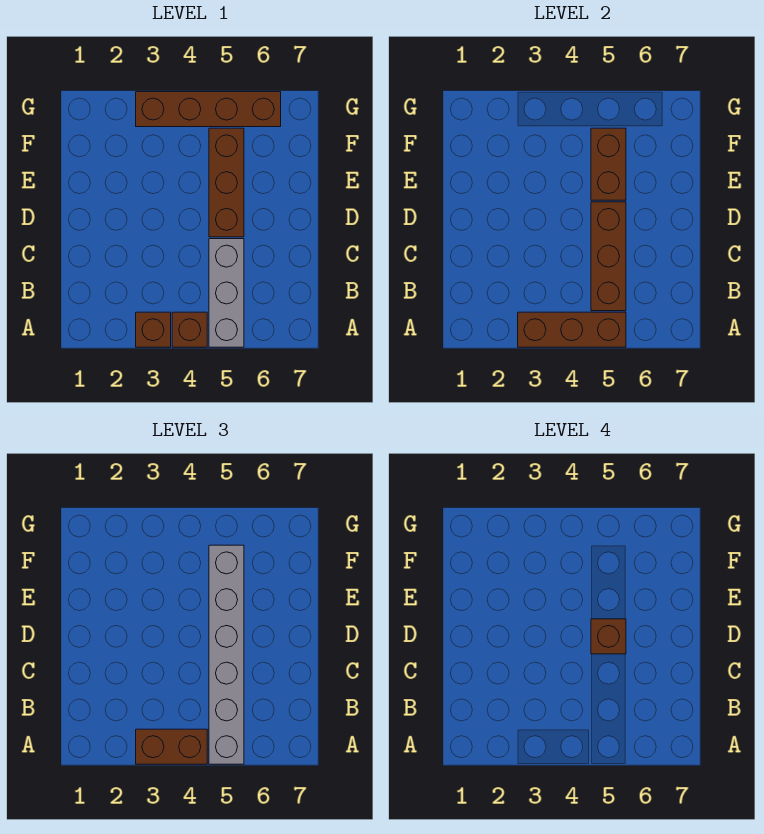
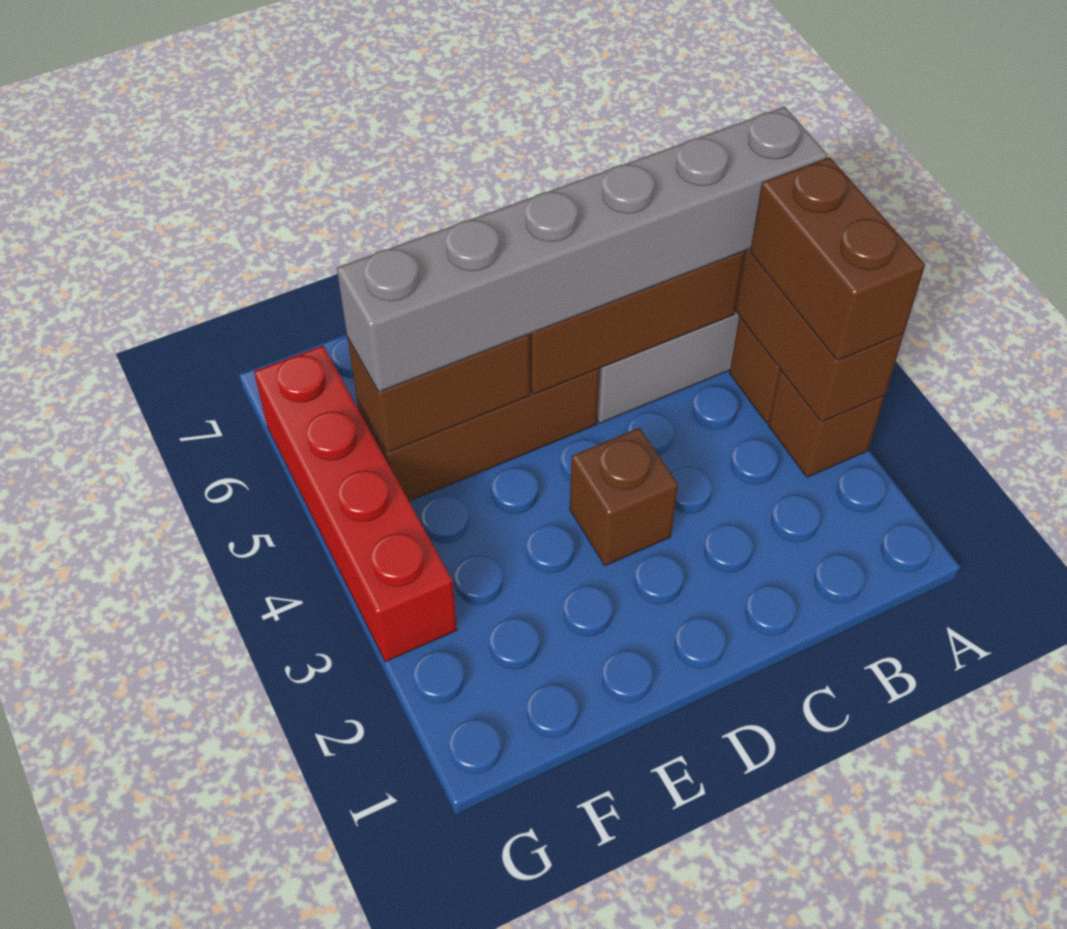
brown 1x1 brick [591,619,626,654] -> brown 1x1 brick moved to [570,428,678,566]
brown 1x4 brick [136,92,281,127] -> red 1x4 brick [254,346,457,662]

